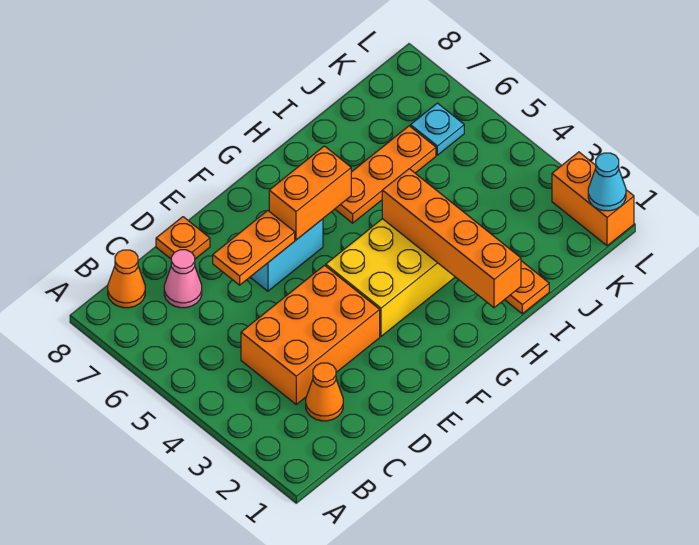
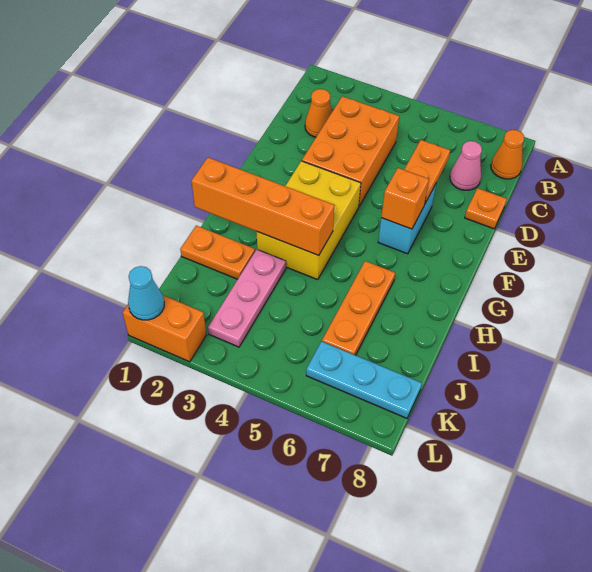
orange 1x2 brick [269,146,351,240] -> orange 1x1 brick [381,168,429,229]
none -> pink 1x3 plate [208,250,286,347]
cyan 1x1 plate [410,103,464,155] -> cyan 1x3 plate [306,342,422,418]

